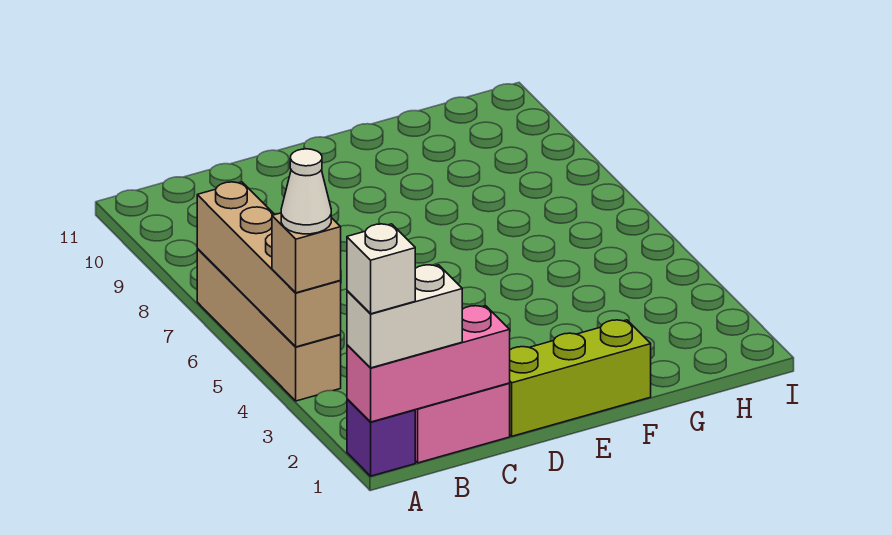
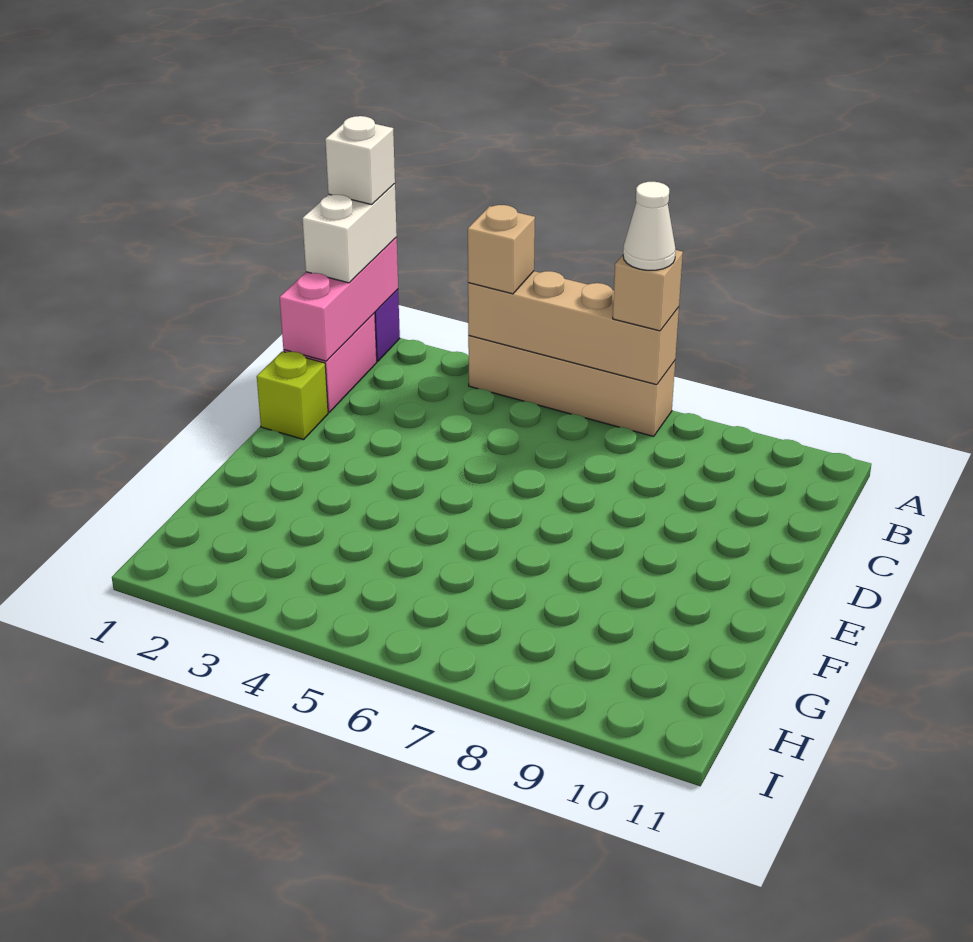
white 1x1 cone [281,149,331,234] -> white 1x1 cone moved to [623,182,676,270]
none -> tan 1x1 brick [613,250,683,331]
lime 1x3 brick [509,320,651,436] -> lime 1x1 brick [257,351,328,439]

